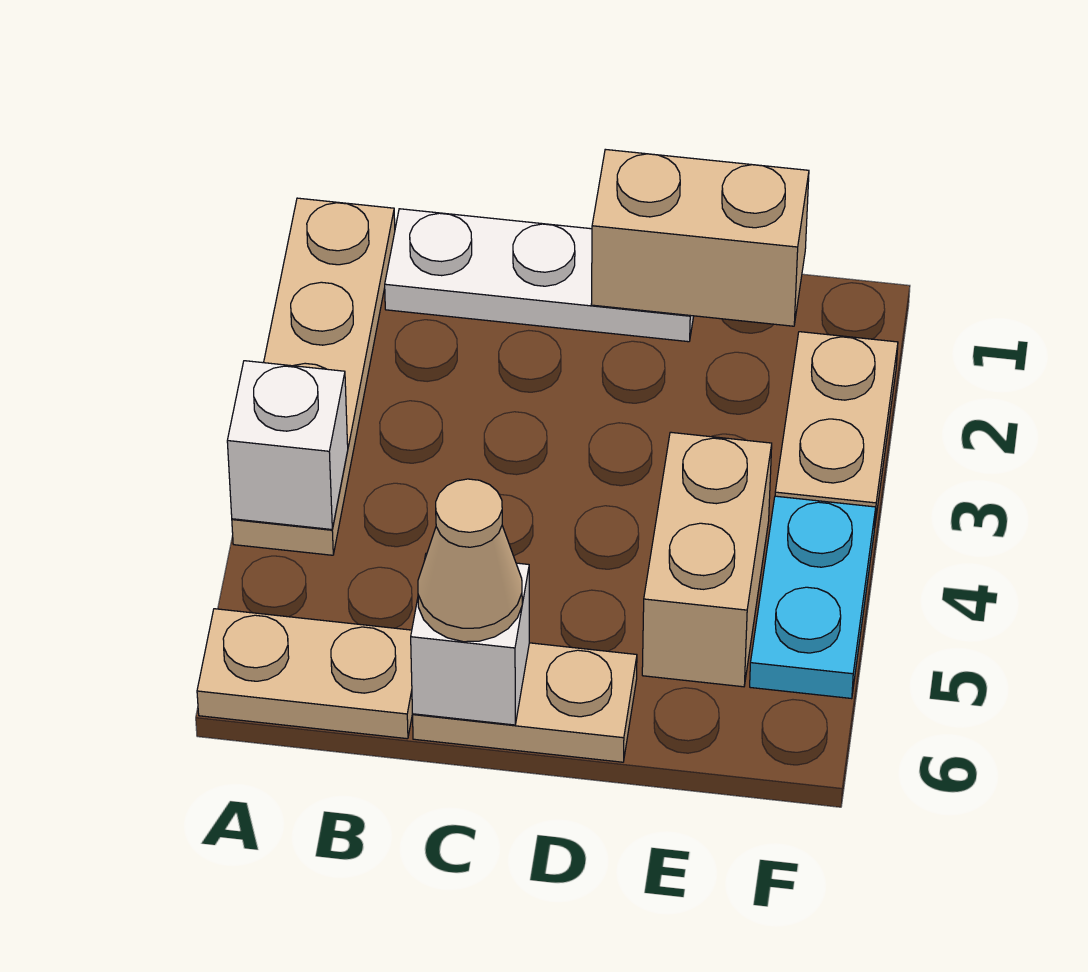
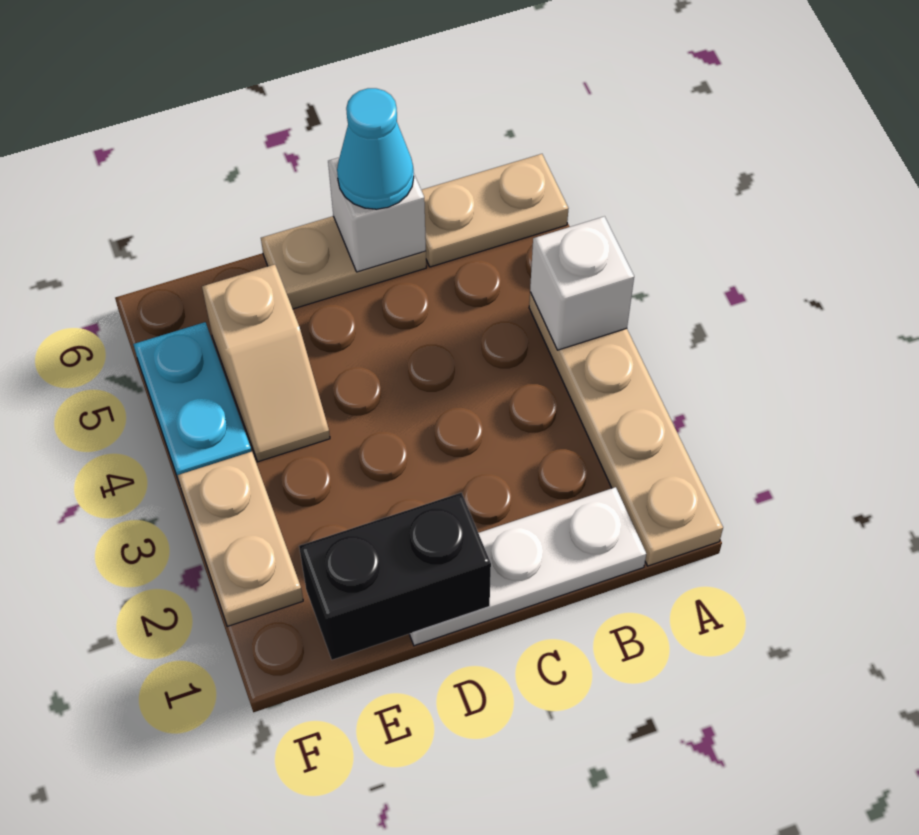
tan 1x1 cone [418,479,522,642] -> cyan 1x1 cone [337,88,414,209]
tan 1x2 brick [591,149,809,326] -> black 1x2 brick [299,493,491,660]
tan 1x2 brick [642,432,772,687] -> tan 1x2 slope [202,264,330,462]

